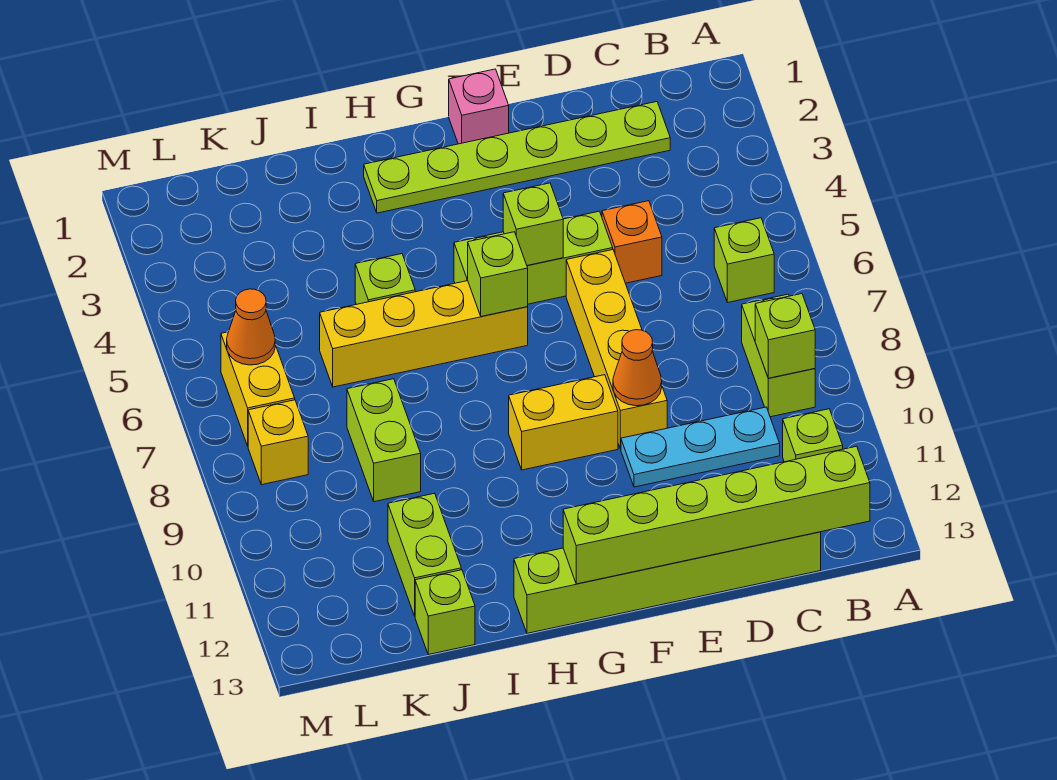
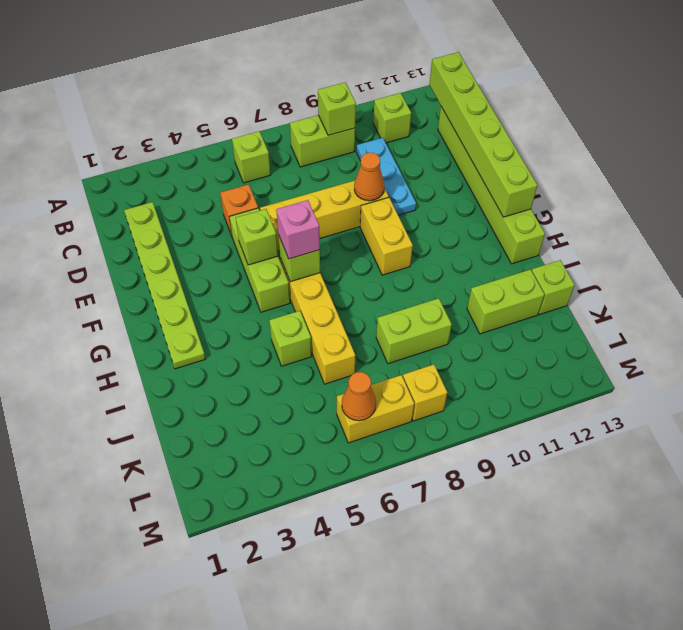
pink 1x1 brick [449,69,509,144] -> pink 1x1 brick moved to [276,200,320,259]

